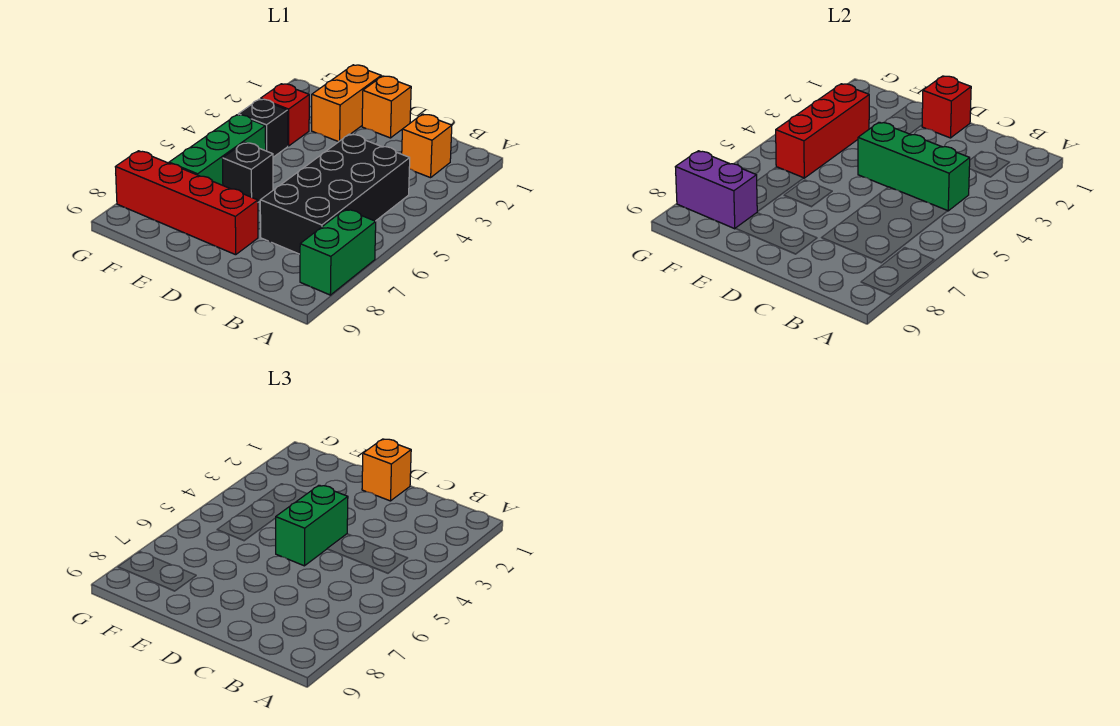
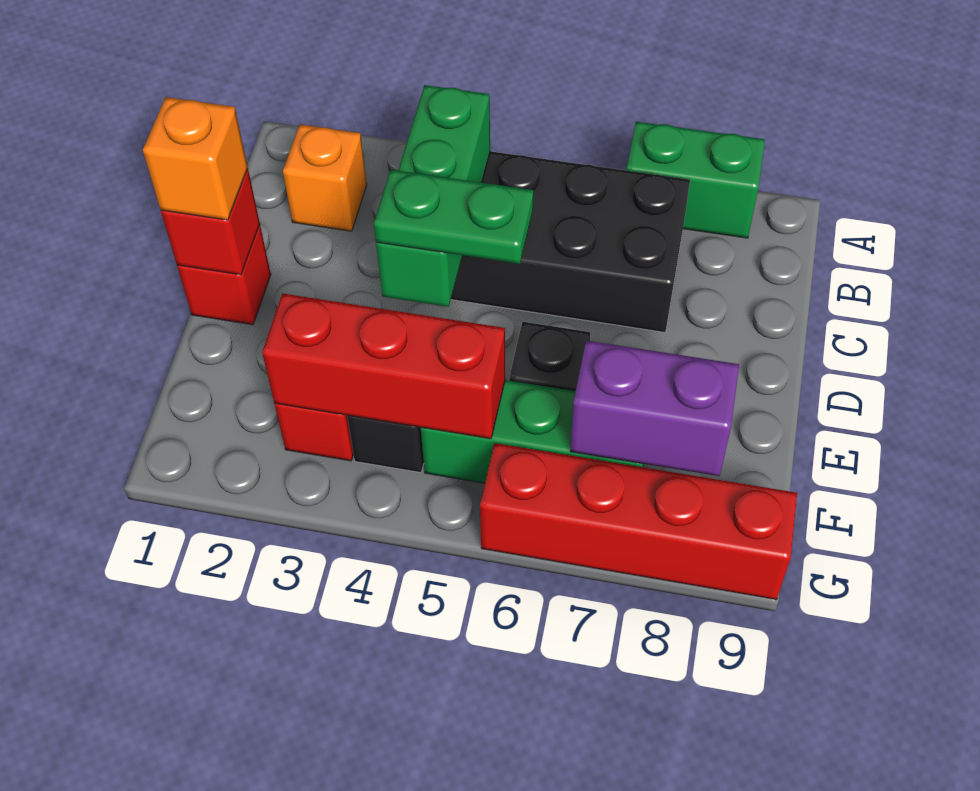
orange 1x1 brick [362,76,411,138] -> red 1x1 brick [177,225,271,325]
green 1x2 brick [276,485,348,566] -> green 1x2 plate [374,170,533,264]
red 1x4 brick [116,151,258,255] -> red 1x4 brick turned to [480,443,797,600]
orange 1x2 brick [312,65,381,142] -> none
purple 1x2 brick [676,151,757,229] -> purple 1x2 brick turned to [570,341,739,476]

